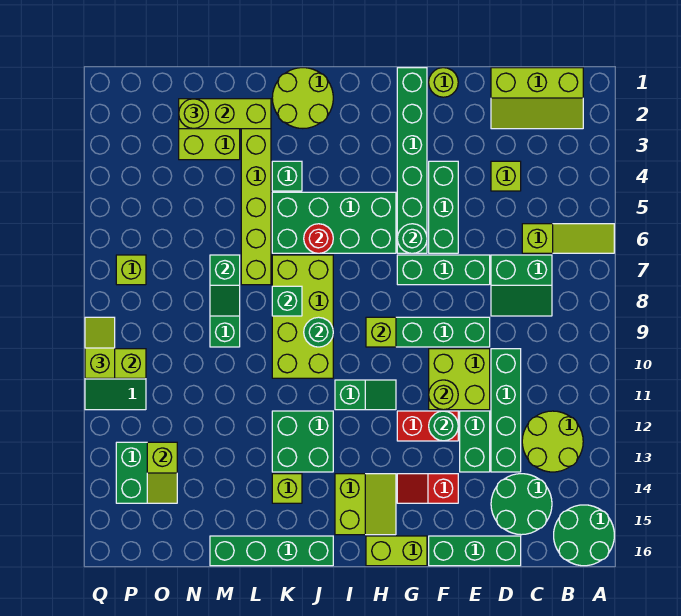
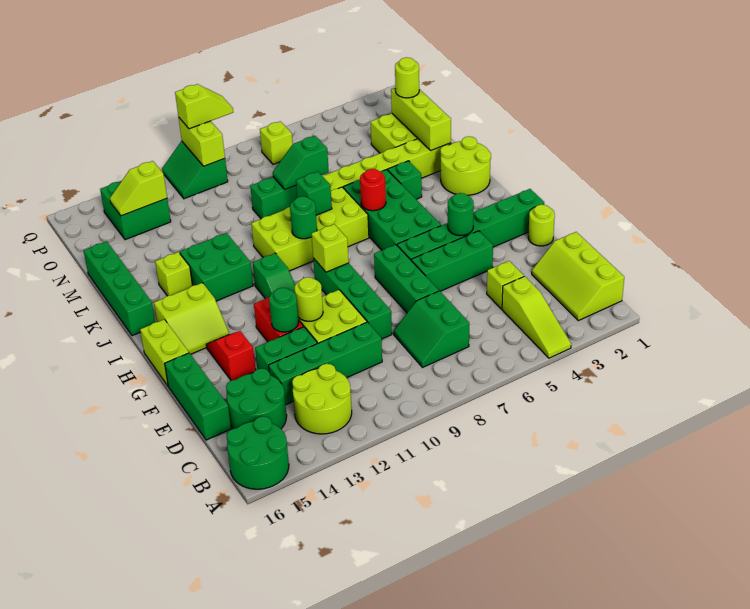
lime 1x3 slope [522,224,614,253] -> lime 1x3 slope moved to [502,276,571,358]
green 1x1 round brick [397,224,427,253] -> green 1x1 round brick moved to [448,193,474,236]

